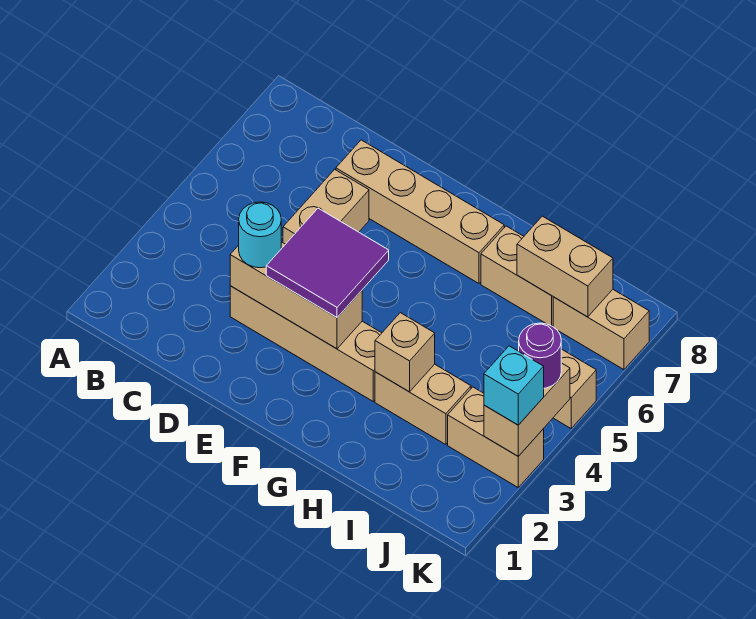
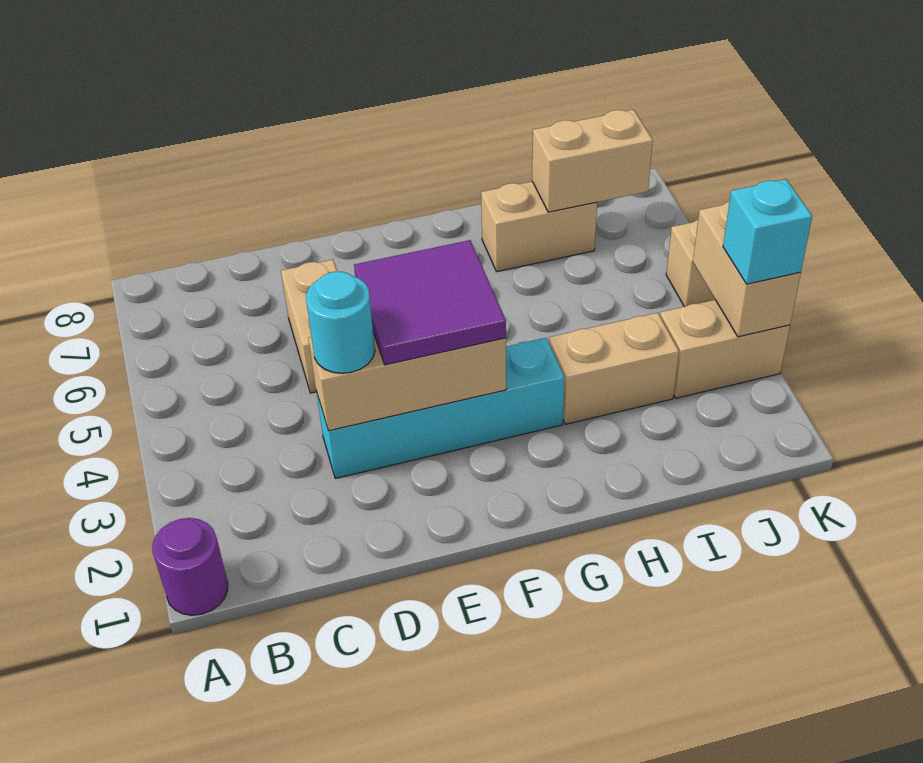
tan 1x4 brick [230,286,381,401] -> cyan 1x4 brick [316,338,565,478]
tan 1x4 brick [336,140,504,283] -> none
tan 1x1 brick [375,313,435,392] -> none
tan 1x2 brick [553,290,649,370] -> none
purple 1x1 round brick [519,323,561,388] -> purple 1x1 round brick moved to [152,518,228,615]

